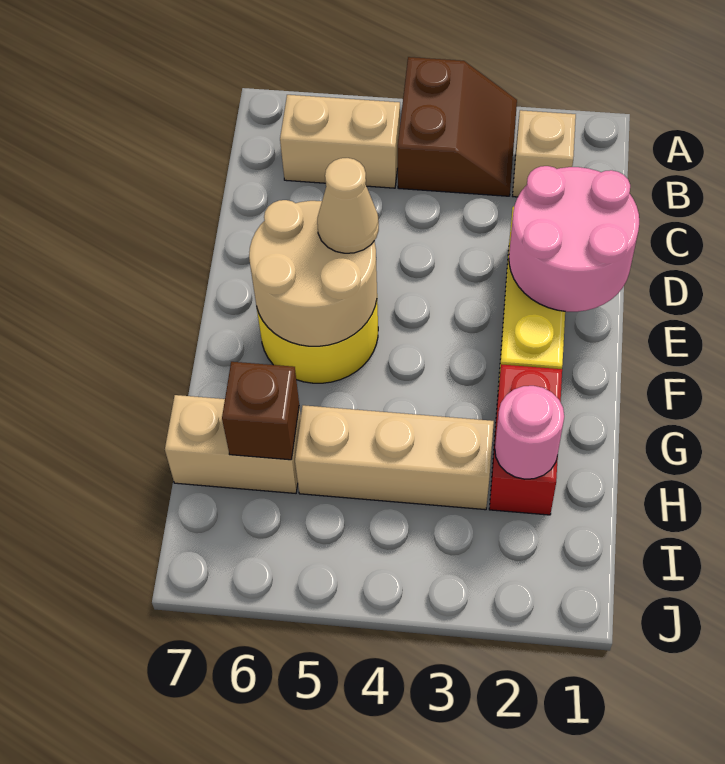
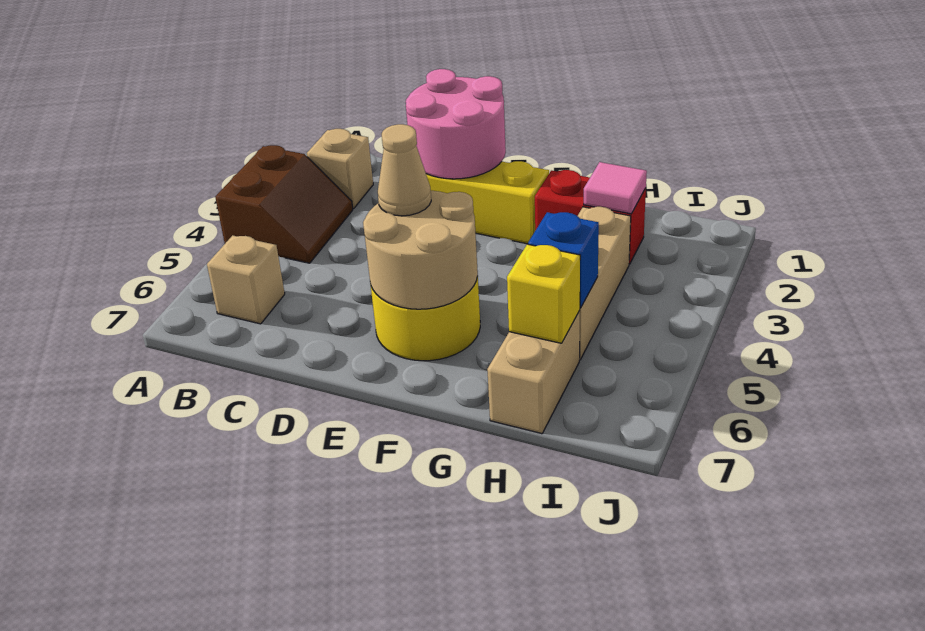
brown 2x2 slope [398,57,517,196] -> brown 2x2 slope turned to [215,145,353,263]
tan 1x2 brick [280,95,400,188] -> tan 1x1 brick [207,235,285,324]
pink 1x1 round brick [495,386,564,479] -> pink 1x1 tile [584,162,647,214]
none -> blue 1x1 brick [528,212,599,308]
brown 1x1 brick [222,362,299,460] -> yellow 1x1 brick [507,244,580,343]

